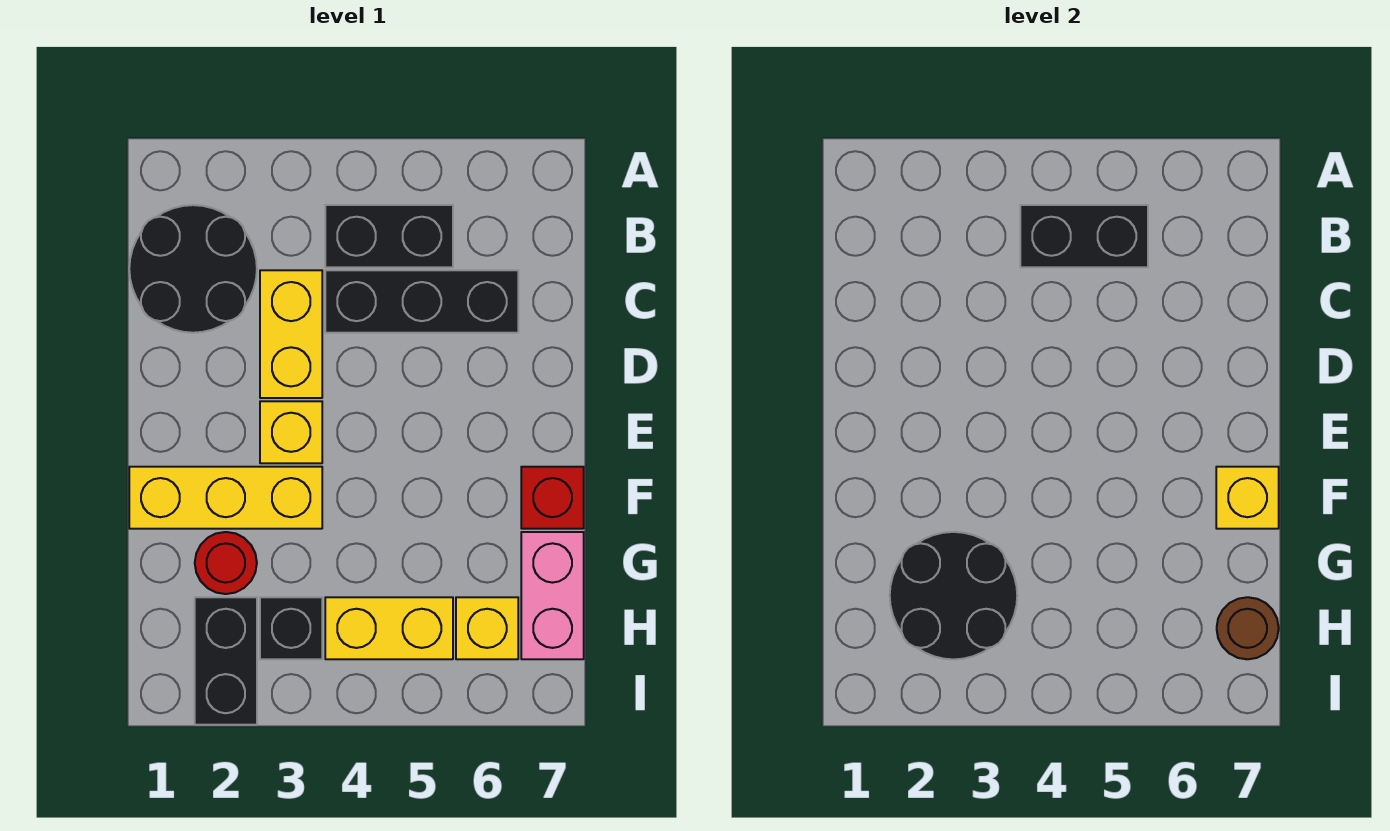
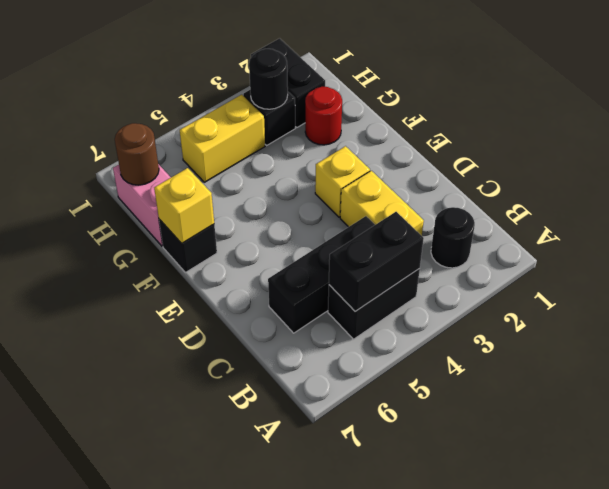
black 2x2 round brick [129,205,257,333] -> black 1x1 round brick [431,207,475,268]
yellow 1x3 brick [129,467,322,529] -> none
red 1x1 brick [521,467,584,529] -> black 1x1 brick [159,219,217,273]
black 2x2 round brick [890,532,1017,659] -> black 1x1 round brick [249,49,288,109]
yellow 1x1 brick [456,597,518,659] -> none

